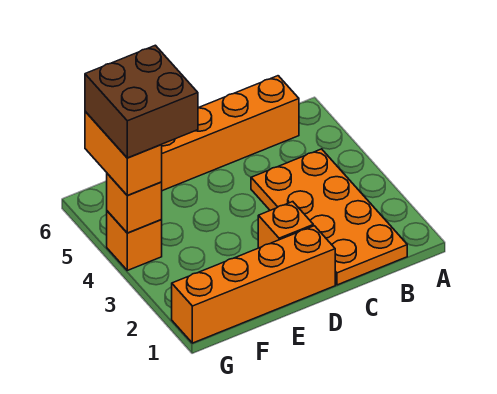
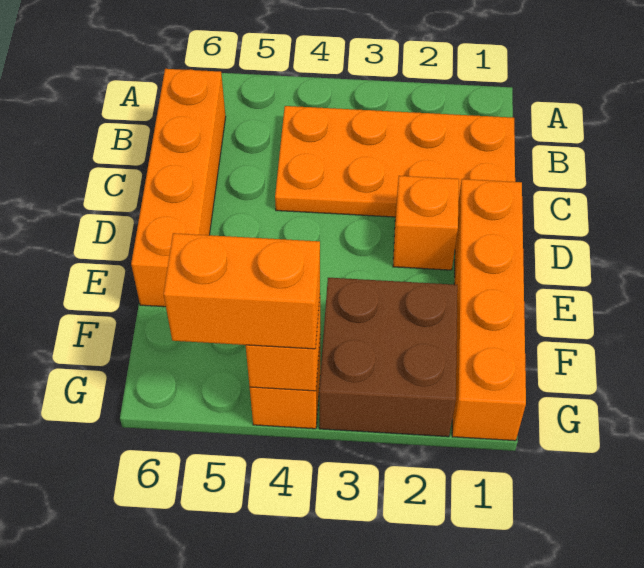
brown 2x2 brick [85,45,198,158] -> brown 2x2 brick moved to [319,278,457,437]

